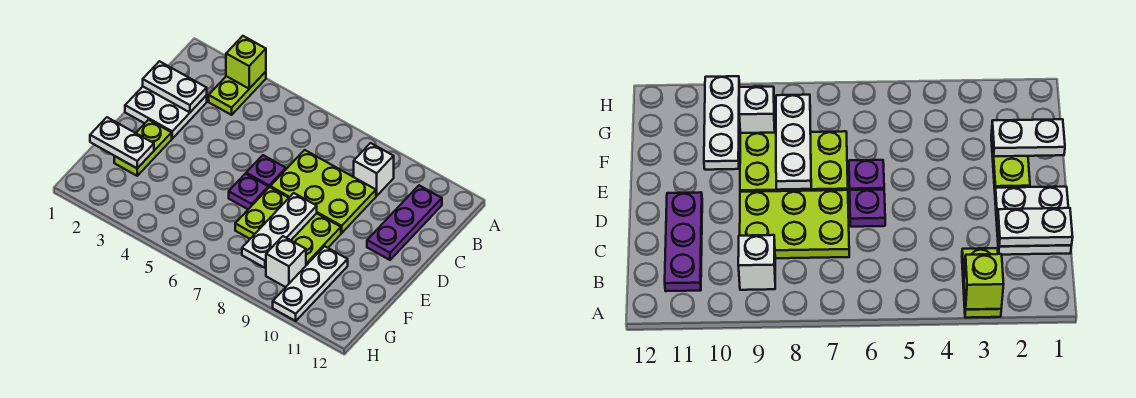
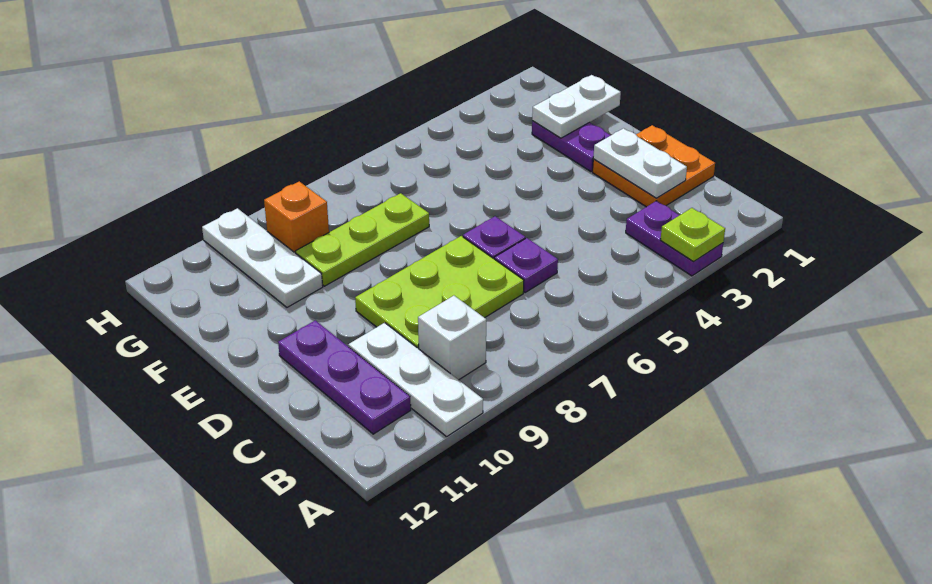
lime 1x2 plate [209,72,266,115] -> purple 1x2 plate [626,201,723,276]
lime 1x1 brick [226,36,266,89] -> lime 1x1 plate [660,208,725,262]
white 2x2 plate [125,87,207,138] -> orange 2x2 plate [593,125,715,207]
white 1x2 plate [143,61,207,112] -> white 1x2 plate turned to [593,128,687,198]
lime 1x2 plate [114,120,172,176] -> purple 1x2 plate [532,121,611,172]
purple 1x1 plate [229,174,268,209] -> purple 1x1 plate moved to [494,238,558,293]
lime 2x3 plate [235,187,341,265] -> lime 1x3 plate [296,193,429,286]
white 1x3 plate [242,193,317,268] -> white 1x3 plate moved to [348,323,483,437]
white 1x1 brick [266,236,306,287] -> orange 1x1 brick [264,181,329,253]

